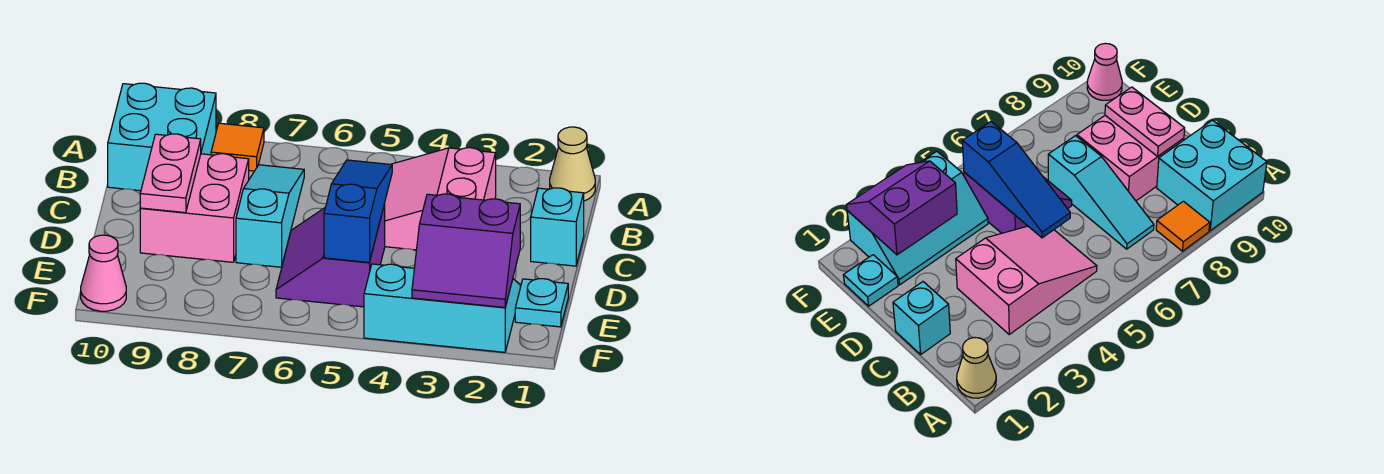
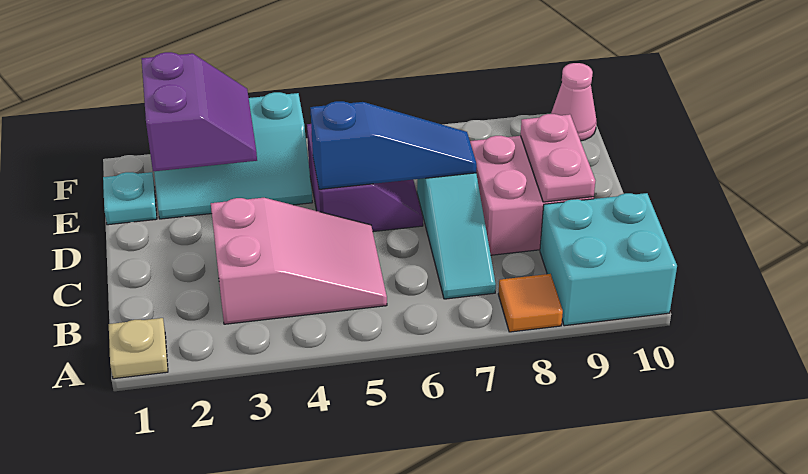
tan 1x1 cone [550,127,595,201] -> tan 1x1 plate [109,318,168,379]
cyan 1x1 brick [531,188,584,266] -> none
blue 1x3 slope [324,160,392,263] -> blue 1x3 slope turned to [310,101,477,189]
purple 2x2 slope [412,194,520,307] -> purple 2x2 slope turned to [142,52,257,171]

